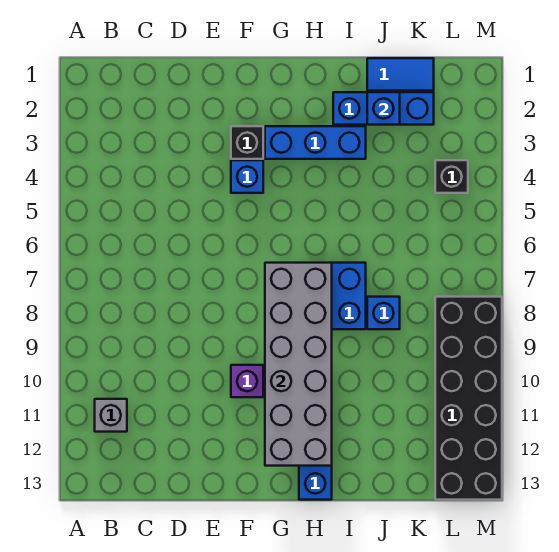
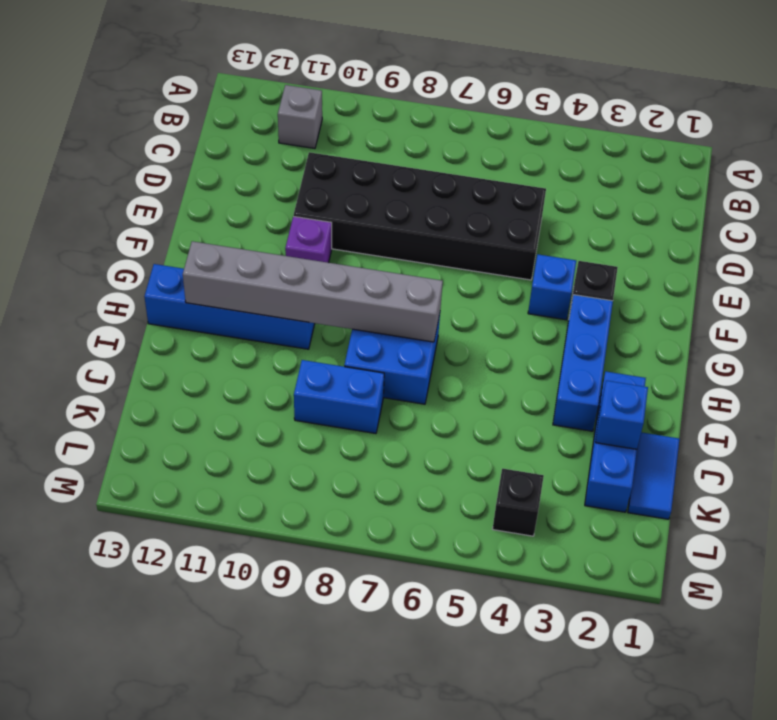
grey 2x6 brick [265,263,332,466] -> grey 1x6 brick [183,241,443,342]
blue 1x1 brick [367,297,400,329] -> blue 1x2 brick [294,360,384,434]
black 2x6 brick [435,297,502,500] -> black 2x6 brick moved to [294,152,546,280]

